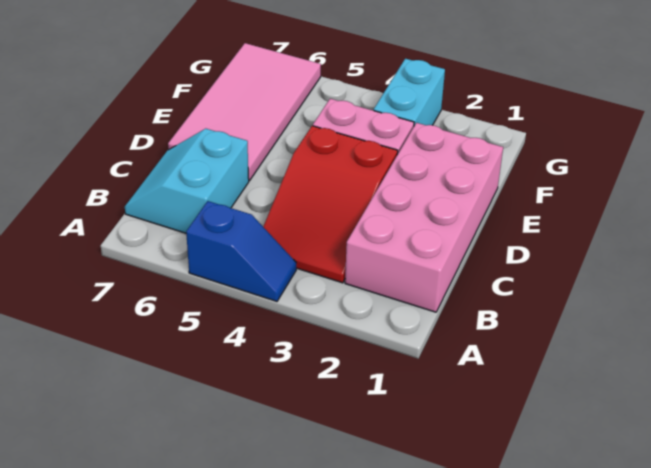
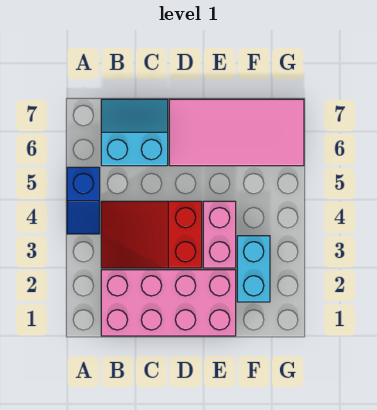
cyan 1x2 brick [374,59,445,126] -> cyan 1x2 brick turned to [237,236,270,302]

